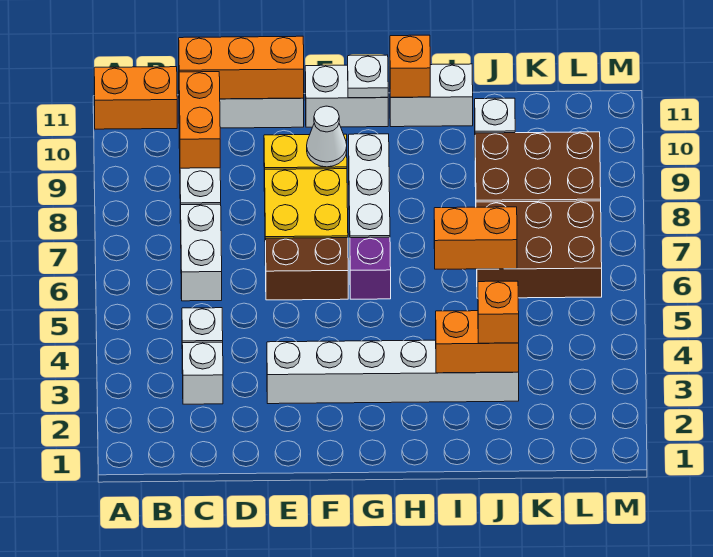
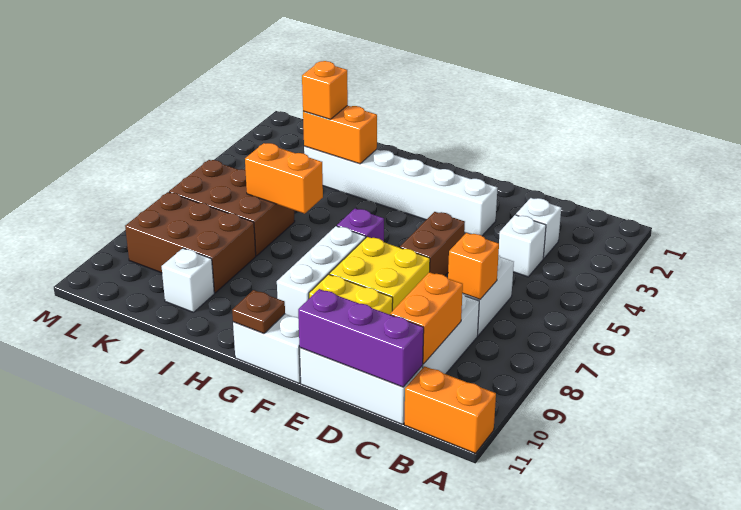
orange 1x3 brick [179,36,304,99] -> purple 1x3 brick [298,289,424,387]
brown 1x2 brick [266,238,348,300] -> brown 1x2 brick turned to [400,212,465,276]
white 1x1 cone [307,106,347,167] -> none
white 1x1 plate [348,55,388,98] -> brown 1x1 plate [232,290,285,334]
white 1x2 brick [390,64,473,127] -> none
orange 1x1 brick [390,35,430,97] -> orange 1x1 brick moved to [448,233,499,299]

